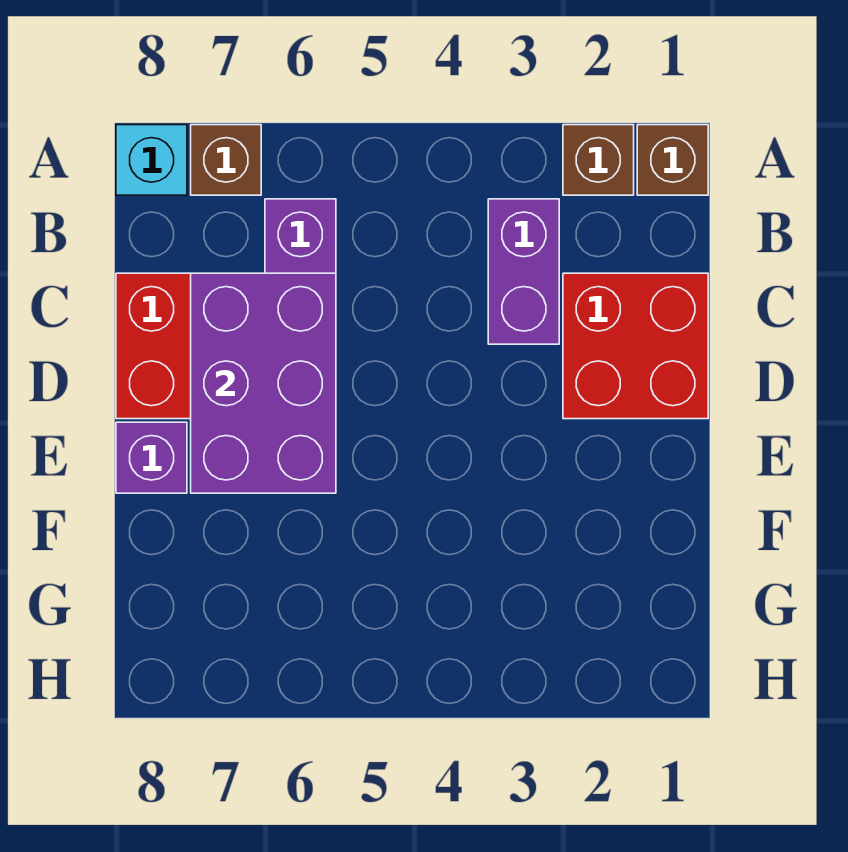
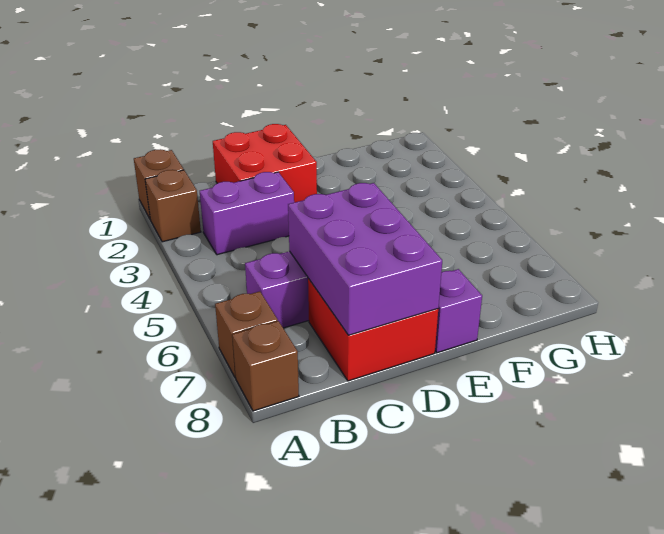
cyan 1x1 brick [116,125,187,195] -> brown 1x1 brick [232,321,299,411]
purple 2x3 brick [191,273,336,493] -> purple 2x3 brick turned to [288,183,442,335]

